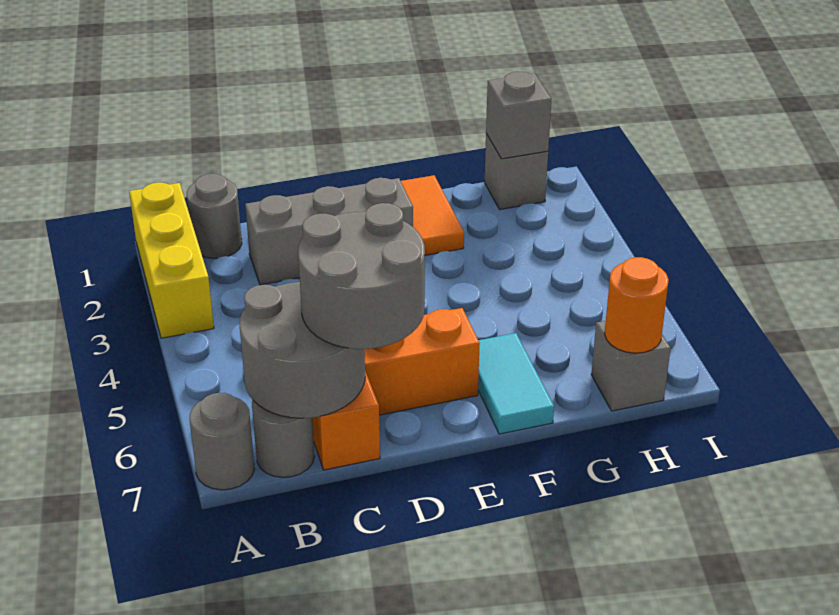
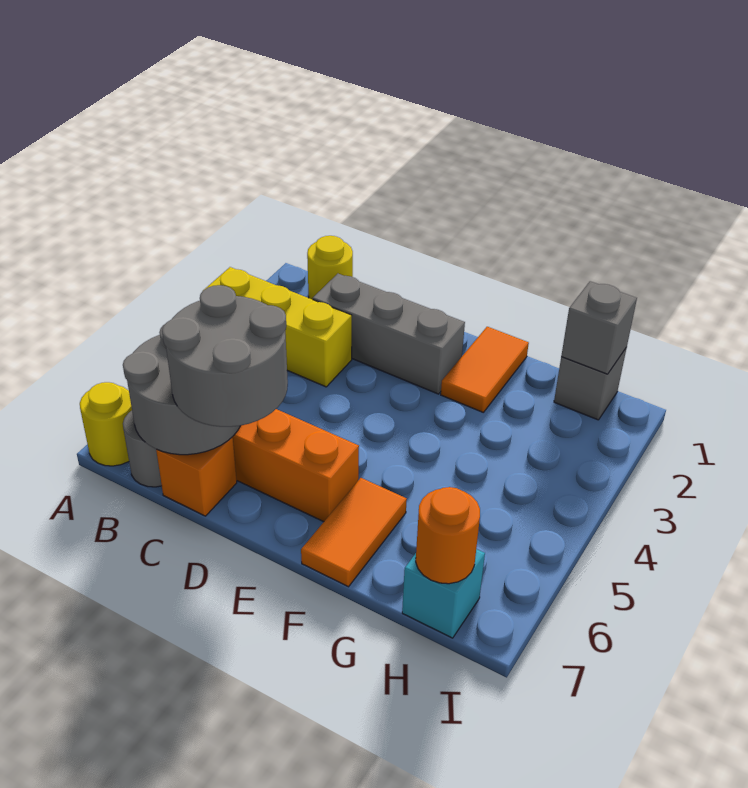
yellow 1x3 brick [129,183,214,338] -> yellow 1x3 brick turned to [204,267,352,387]
grey 1x1 round brick [190,393,255,490] -> yellow 1x1 round brick [80,382,132,466]
grey 1x1 round brick [187,174,242,258] -> yellow 1x1 round brick [307,236,353,299]
cyan 1x2 tile [478,333,554,434] -> orange 1x2 tile [301,478,407,587]
grey 1x1 brick [591,321,671,411] -> cyan 1x1 brick [402,549,485,638]

